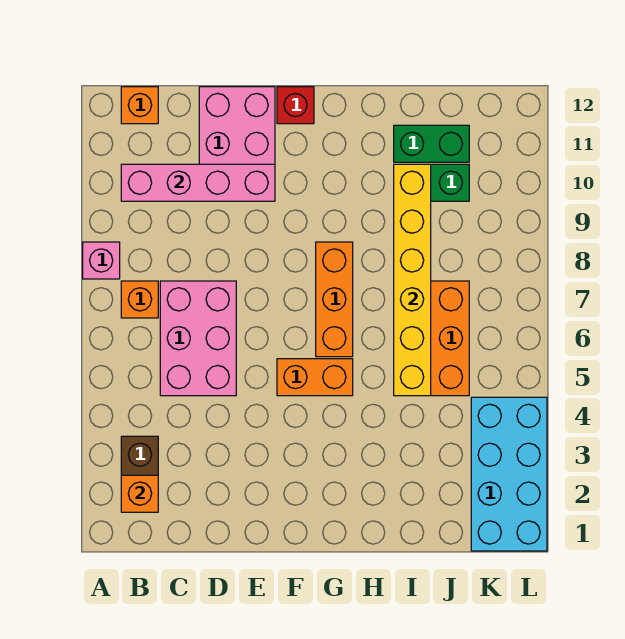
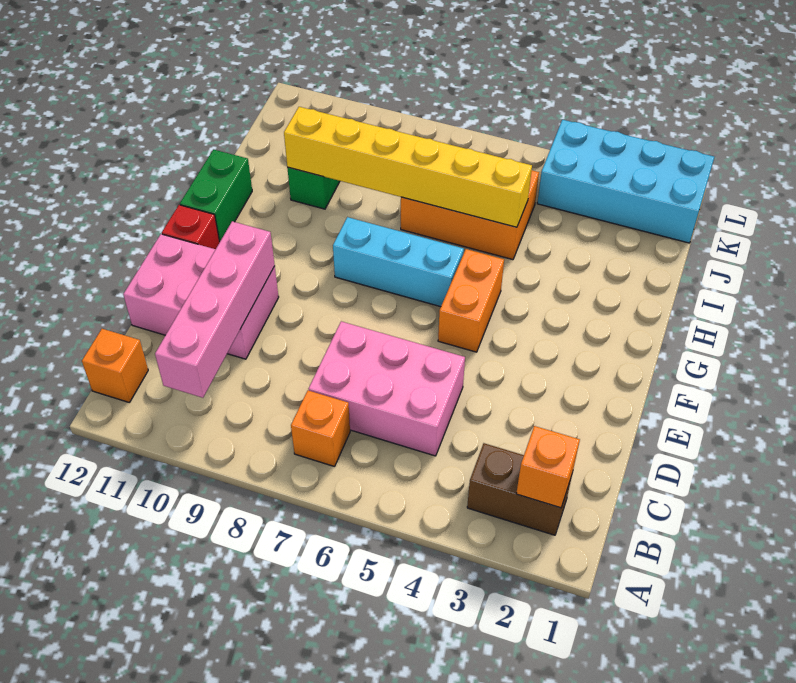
pink 1x1 brick [83,242,120,279] -> none
orange 1x3 brick [316,242,353,357] -> cyan 1x3 brick [333,217,464,307]
green 1x2 brick [394,125,469,162] -> green 1x2 brick moved to [180,150,252,243]

